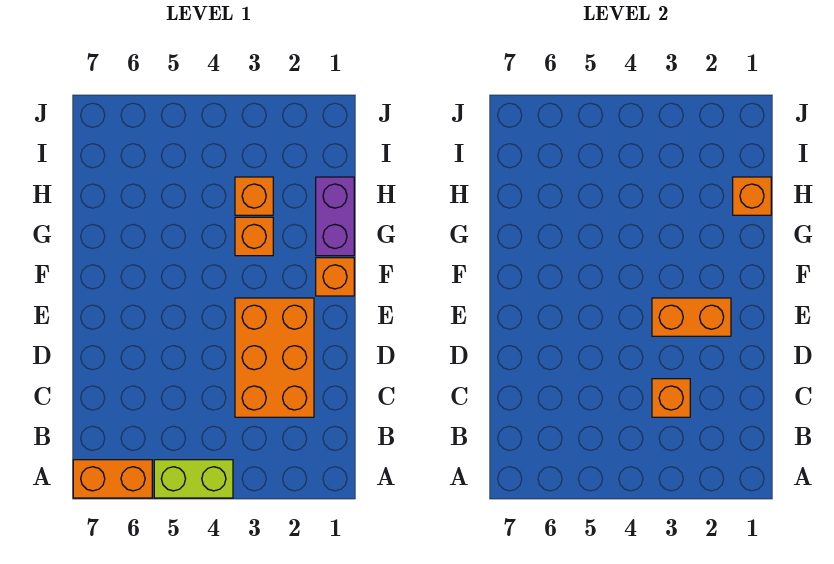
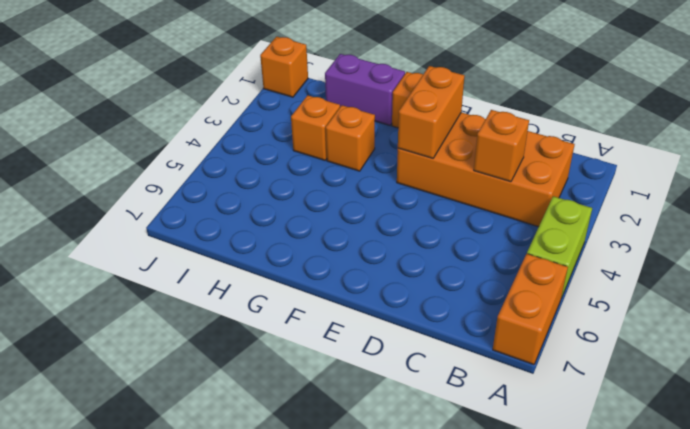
orange 2x3 brick [235,298,314,417] -> orange 2x4 brick [397,112,575,227]
orange 1x1 brick [733,177,771,215] -> orange 1x1 brick moved to [260,37,308,97]

